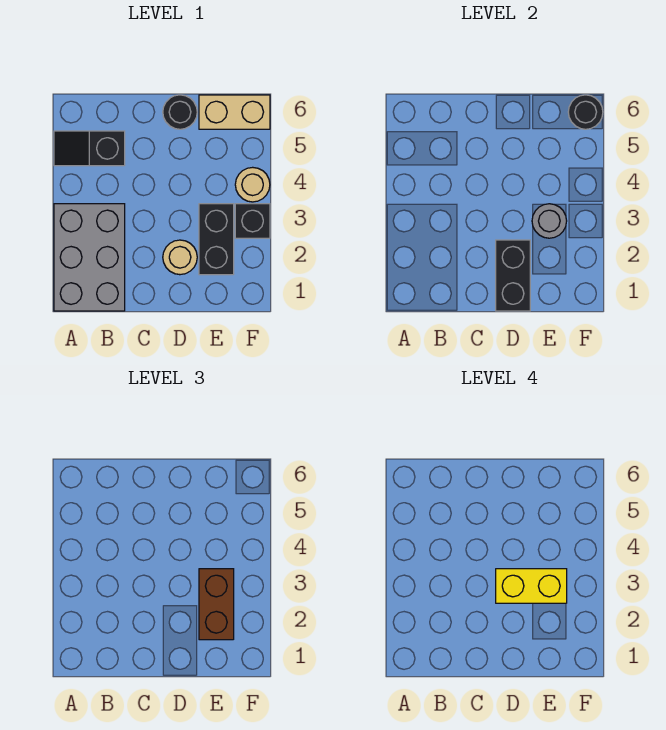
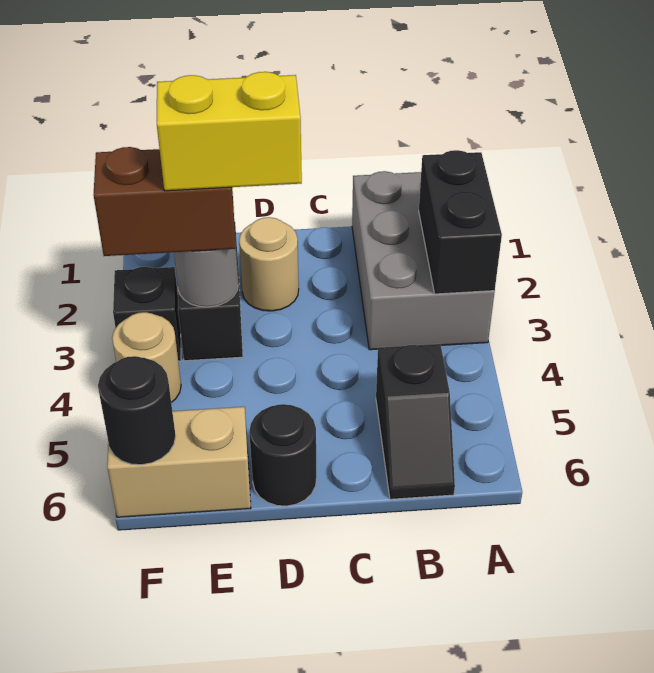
black 1x2 slope [54,131,125,166] -> black 1x2 slope turned to [376,344,455,499]
black 1x2 brick [496,240,530,311] -> black 1x2 brick moved to [419,150,502,294]
brown 1x2 brick [199,569,234,640] -> brown 1x2 brick turned to [94,147,236,256]

